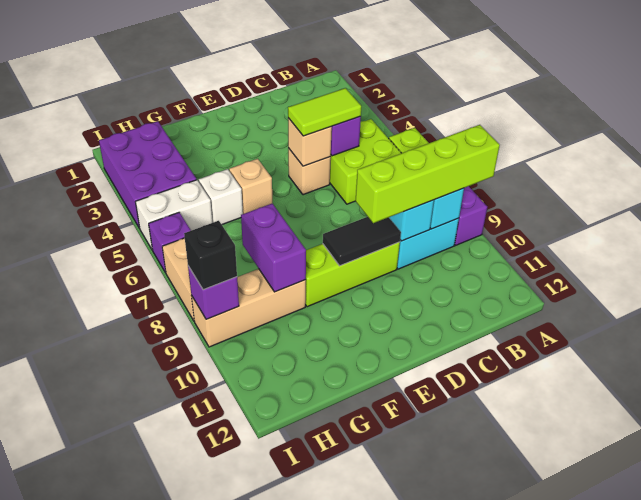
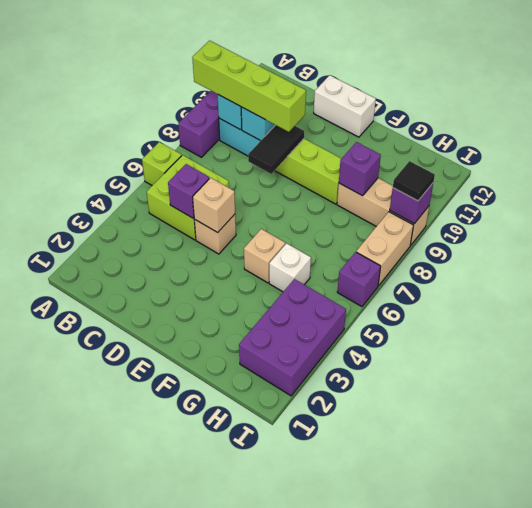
lime 1x2 tile [288,88,361,136] -> none
black 1x2 tile [323,217,401,266] -> black 1x2 tile turned to [248,125,304,174]
purple 1x2 brick [241,203,306,292] -> purple 1x1 brick [339,142,381,196]
white 1x2 brick [135,180,212,250] -> white 1x2 brick moved to [314,75,376,137]
black 1x1 brick [184,221,237,290] -> black 1x1 tile [393,161,435,201]

